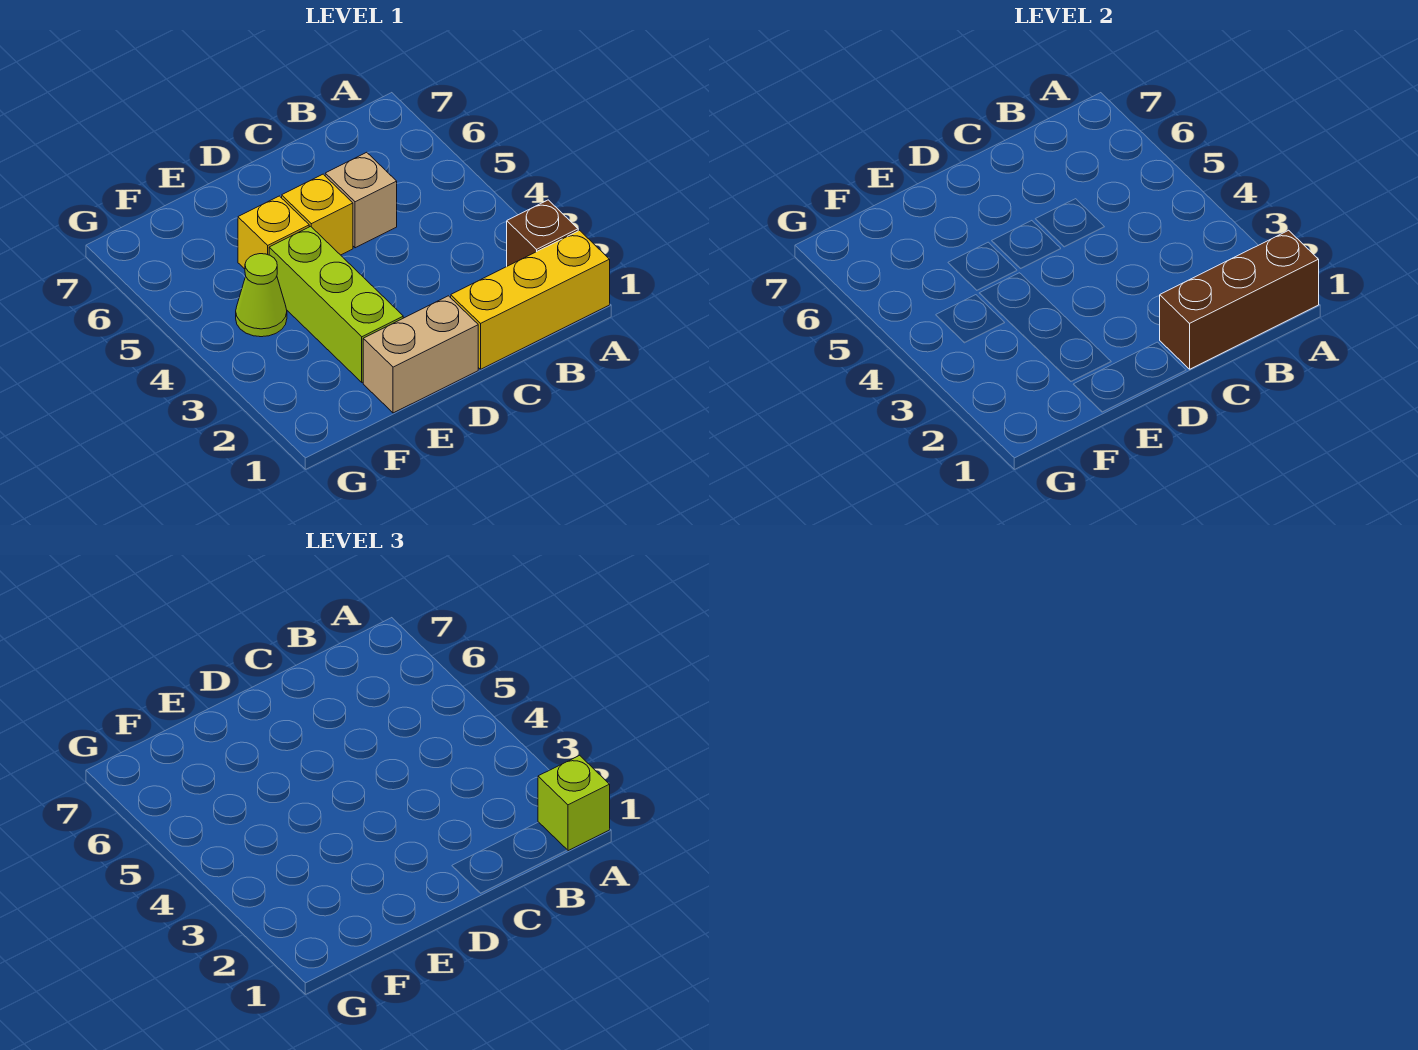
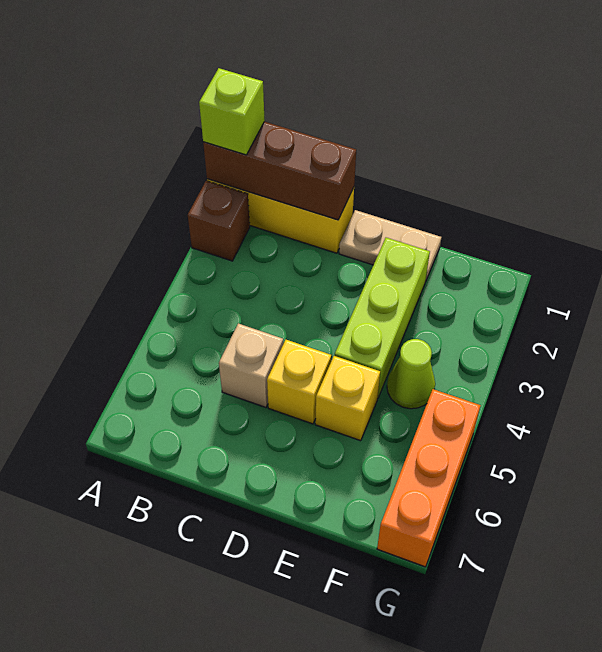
tan 1x2 brick [363,296,478,413] -> tan 1x2 plate [339,210,441,282]
none -> orange 1x3 brick [377,389,481,567]

